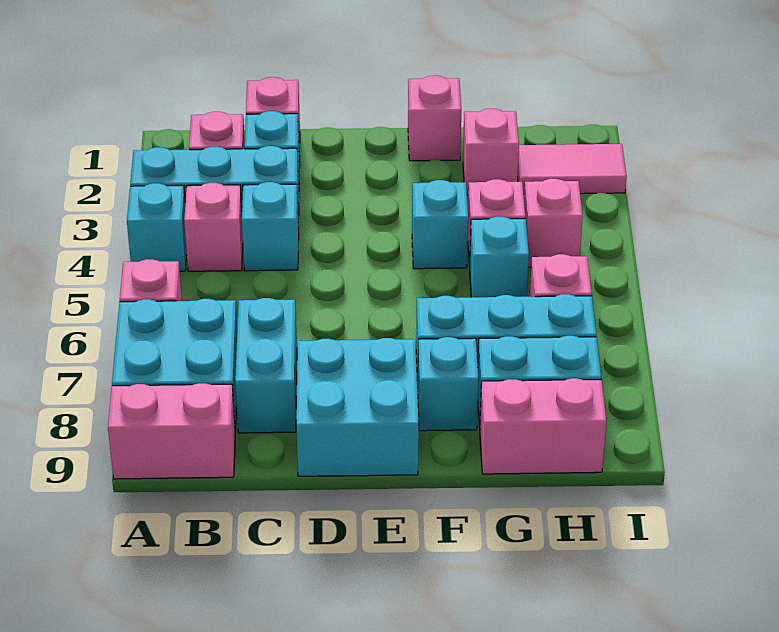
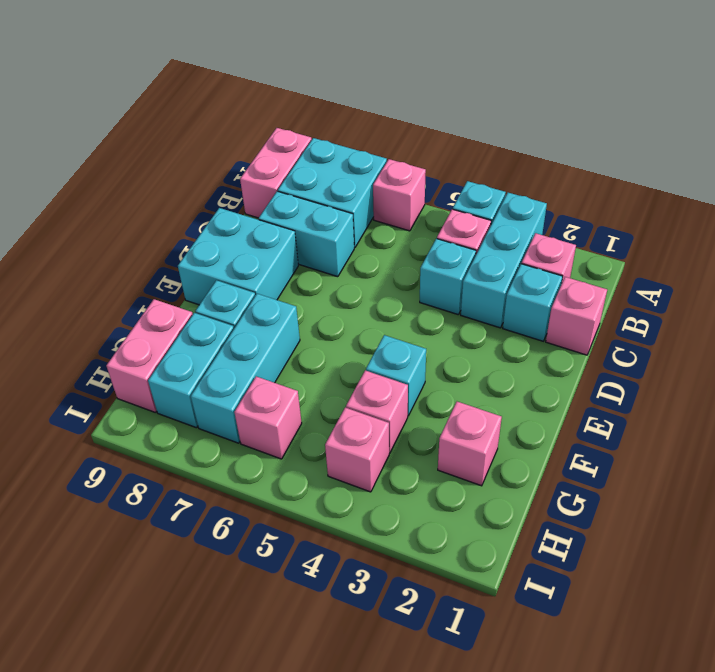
pink 1x1 brick [408,75,461,161] -> none
cyan 1x1 brick [469,217,529,297] -> none
pink 1x2 tile [518,144,627,194] -> none

